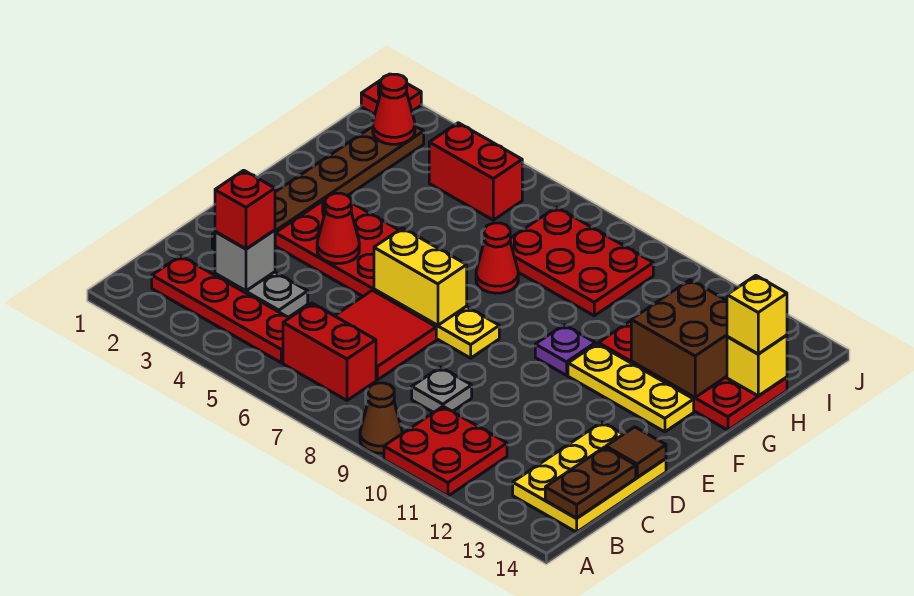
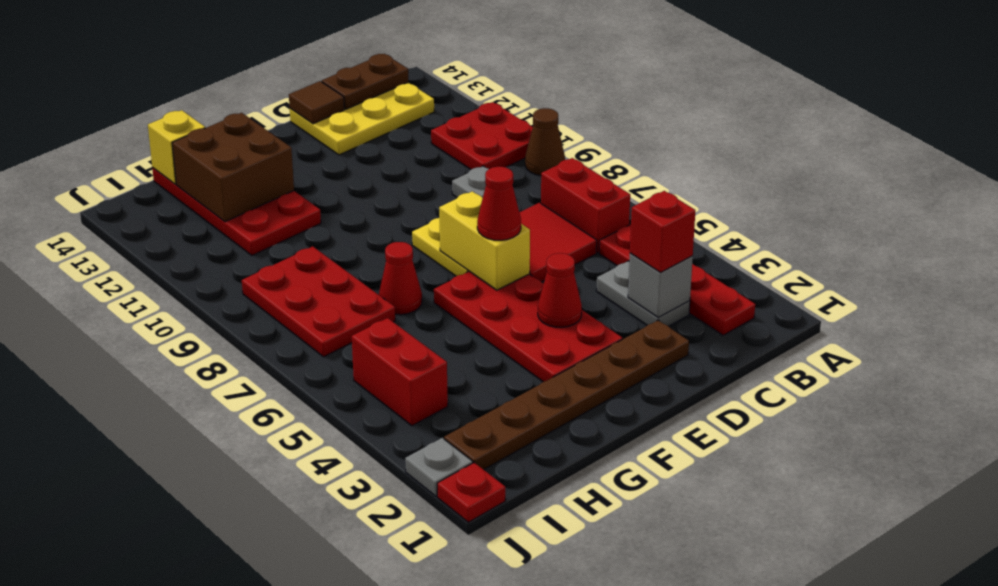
purple 1x1 plate [535,325,595,375] -> none
yellow 1x3 plate [568,344,694,432] -> none
yellow 1x1 brick [727,276,787,354] -> none
red 1x1 cone [373,74,415,144] -> red 1x1 cone moved to [477,167,521,240]
none -> grey 1x1 plate [405,438,473,496]

